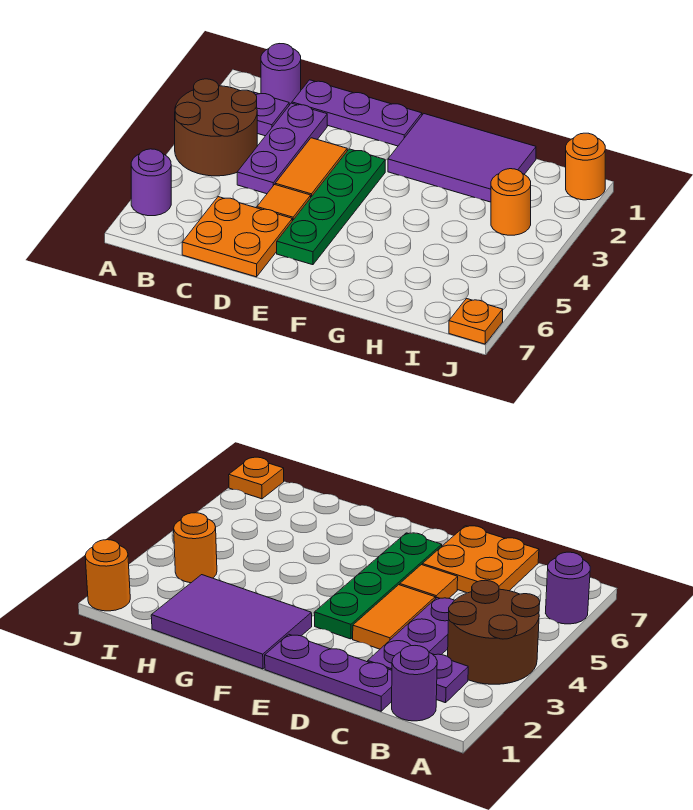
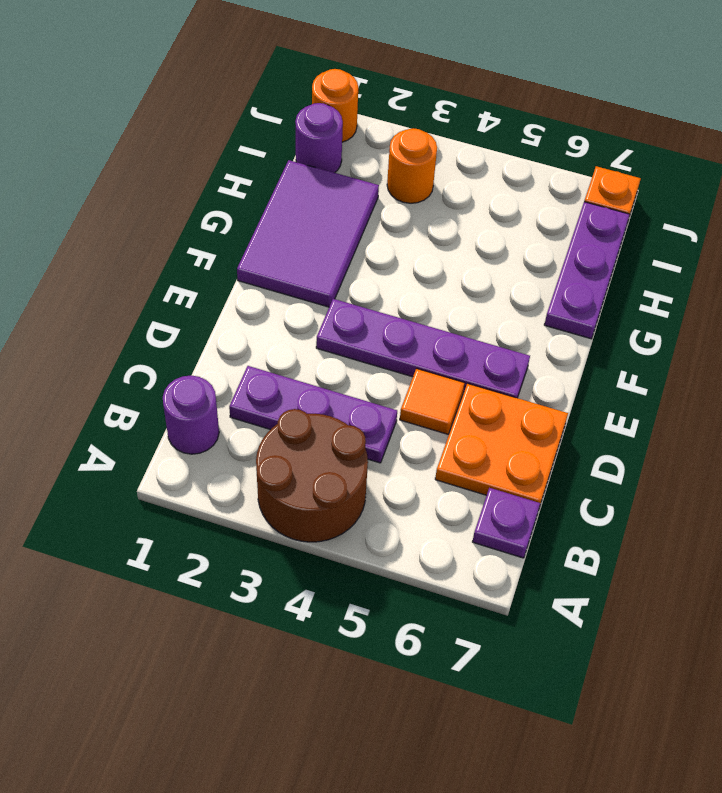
purple 1x1 round brick [131,149,171,216] -> purple 1x1 round brick moved to [295,103,343,173]
purple 1x1 plate [253,92,289,136] -> purple 1x1 plate moved to [473,488,540,558]
purple 1x3 plate [292,80,422,146] -> purple 1x3 plate moved to [544,202,630,339]
orange 1x2 tile [275,138,347,197] -> none
green 1x4 plate [277,149,385,265] -> purple 1x4 plate [316,299,530,398]

